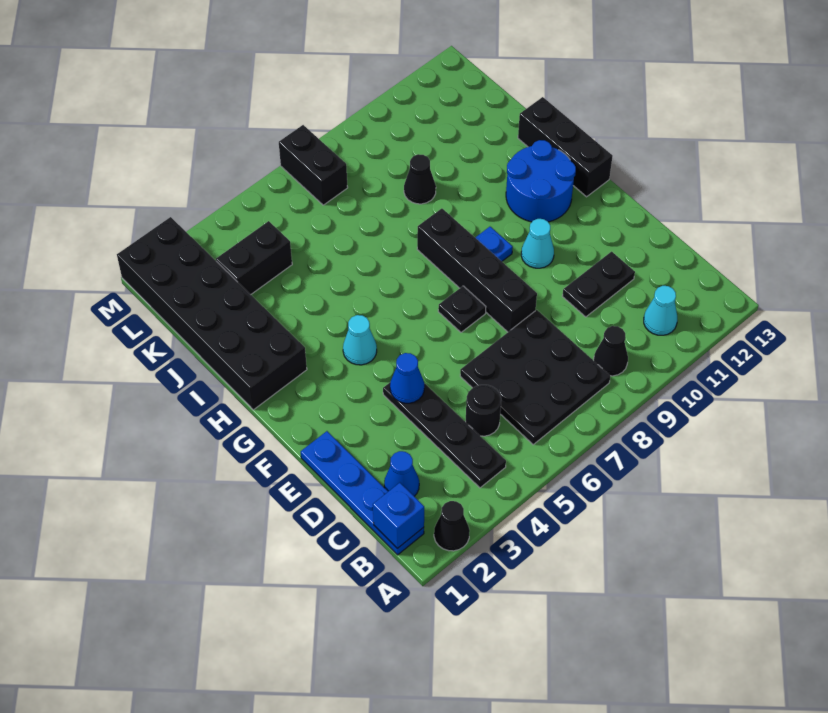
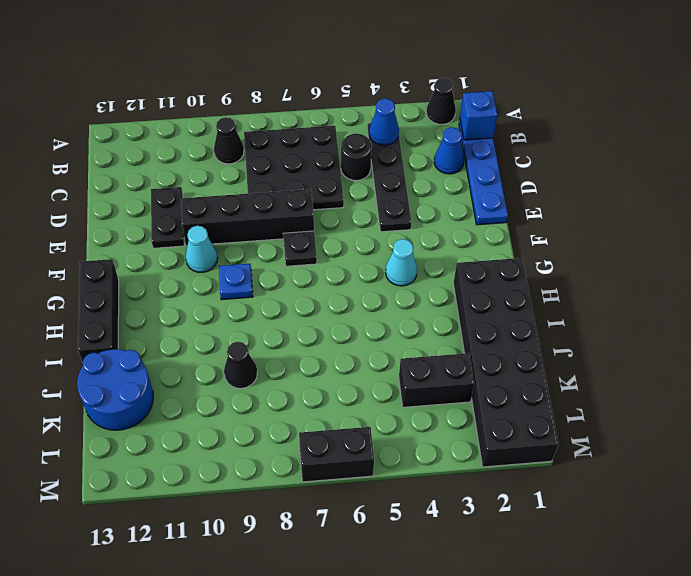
cyan 1x1 cone [644,286,678,335] -> none
black 1x2 plate [562,252,635,317] -> black 1x2 plate turned to [151,187,184,248]
blue 1x1 cone [390,353,424,403] -> blue 1x1 cone moved to [369,98,399,146]
black 1x4 brick [417,209,537,332] -> black 1x4 brick turned to [181,189,314,246]
blue 2x2 round brick [506,140,576,222] -> blue 2x2 round brick moved to [77,349,153,430]
black 1x2 brick [279,125,348,205] -> black 1x2 brick turned to [299,427,374,482]

